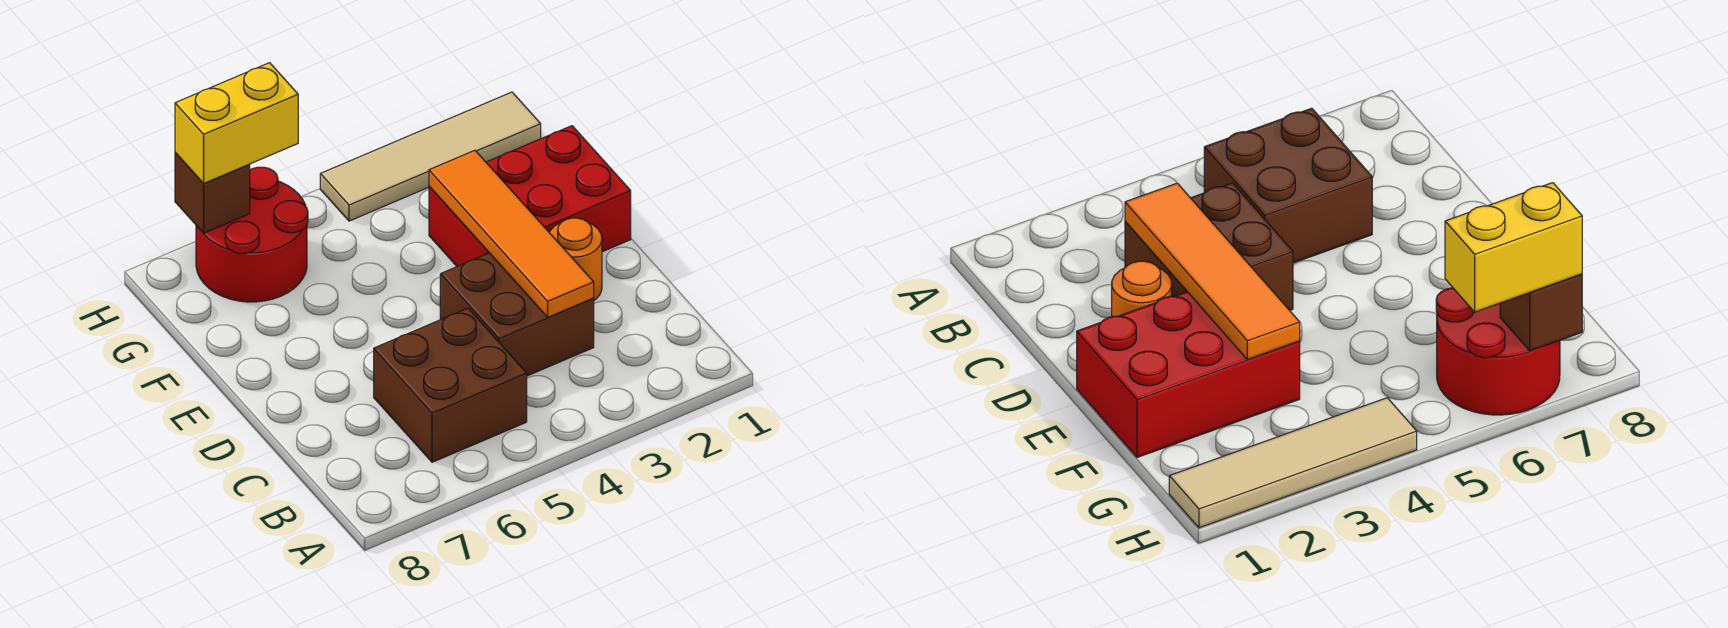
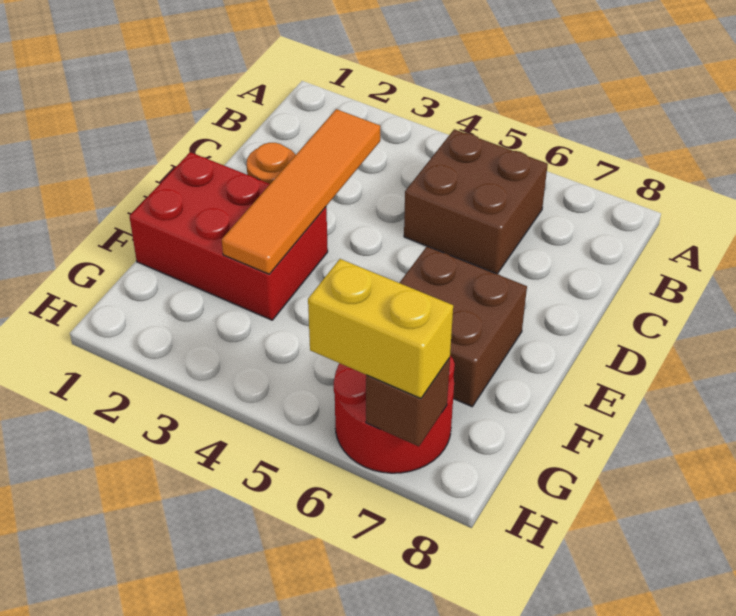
brown 2x2 brick [440,253,594,376] -> brown 2x2 brick moved to [400,247,527,407]
tan 1x4 tile [320,92,541,221] -> none

